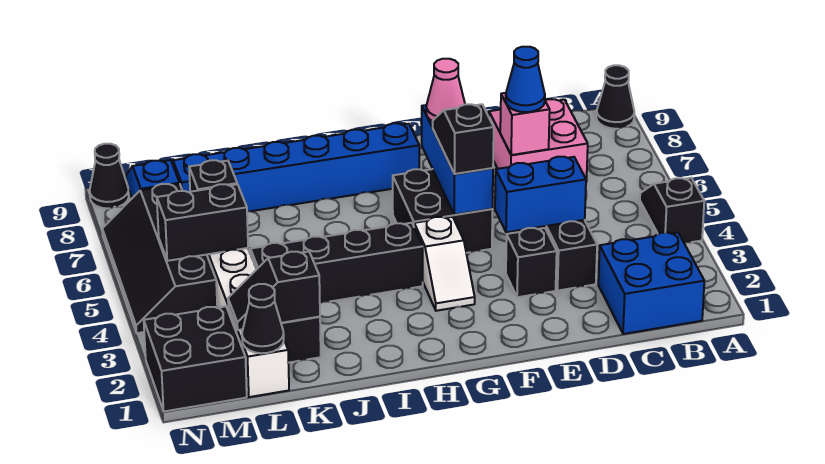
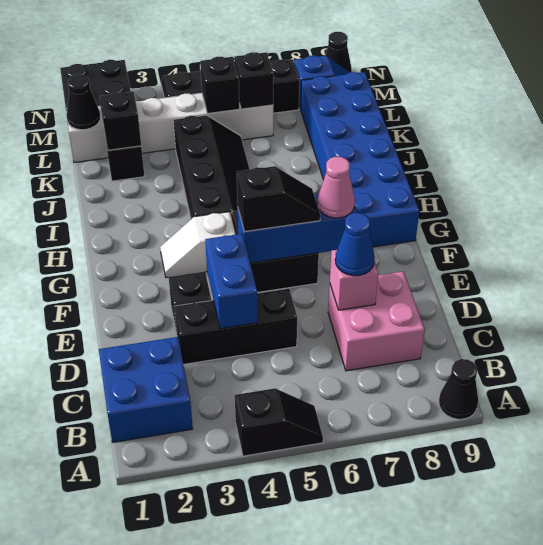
blue 1x6 brick [173,123,419,211] -> blue 2x6 brick [301,72,419,247]
black 1x2 brick [157,184,248,261] -> black 1x1 brick [200,57,240,114]

